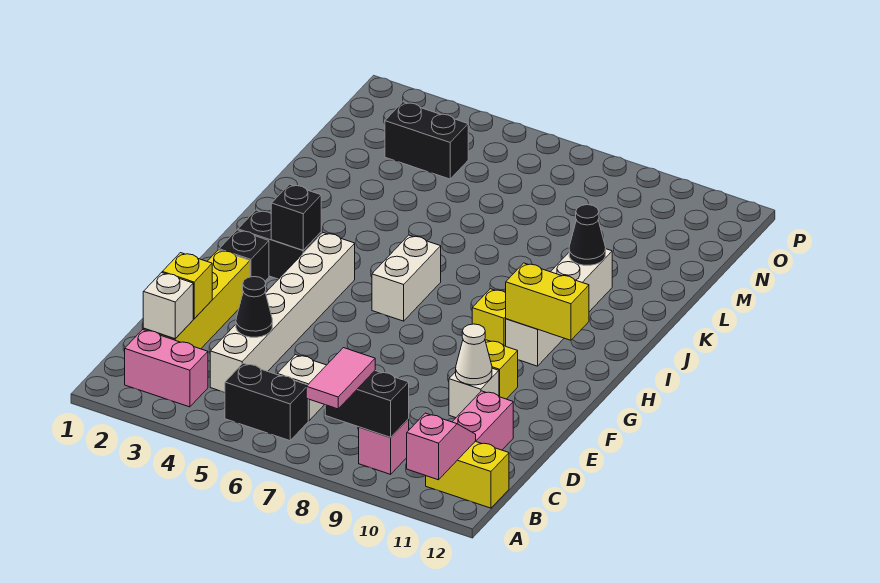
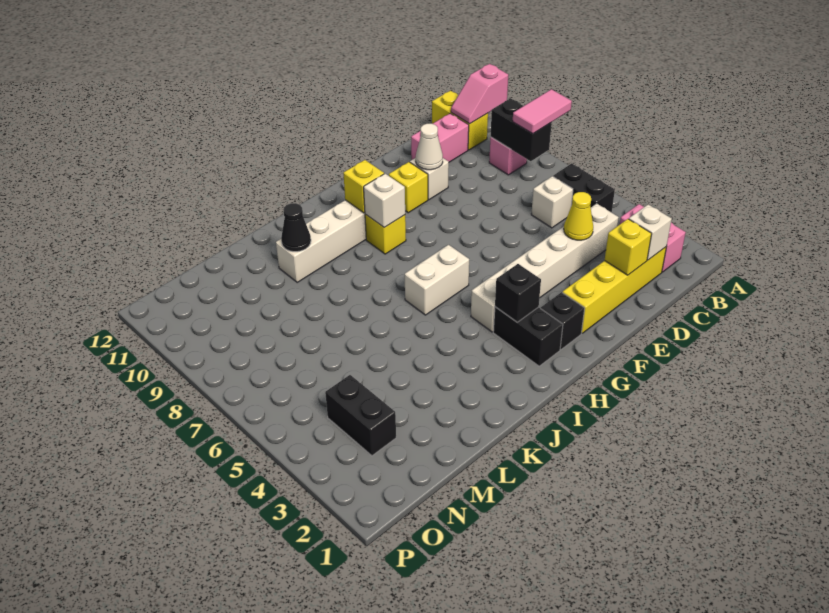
black 1x1 cone [236,277,272,337] -> yellow 1x1 cone [564,192,593,240]
none -> white 1x1 brick [364,174,405,227]
yellow 1x2 brick [506,263,589,340] -> yellow 1x1 brick [343,160,384,213]

